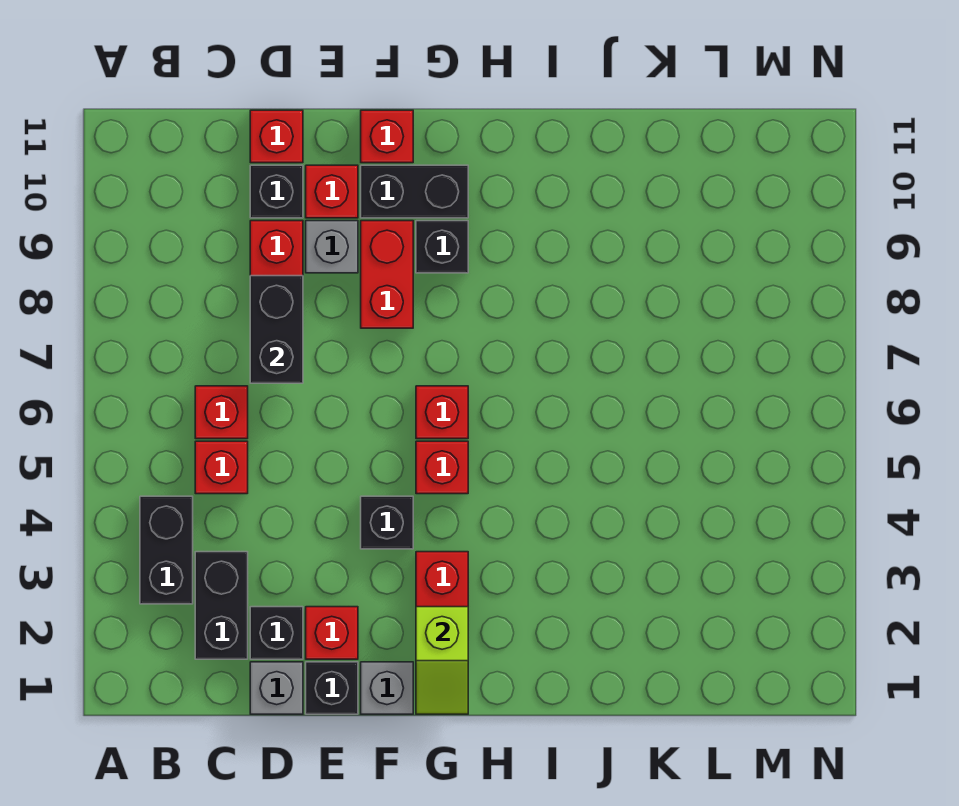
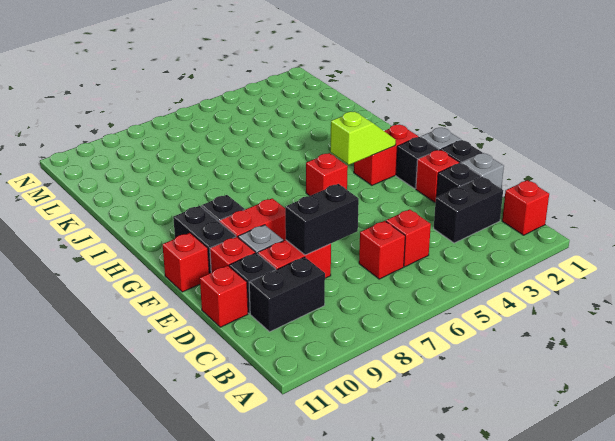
black 1x2 brick [140,496,193,604] -> black 1x2 brick moved to [249,257,325,332]
black 1x1 brick [361,496,413,549] -> black 1x1 brick moved to [396,137,439,189]
lime 1x2 slope [416,607,468,714] -> lime 1x2 slope moved to [331,111,396,165]
red 1x1 brick [416,386,468,439] -> red 1x1 brick moved to [502,180,549,235]

